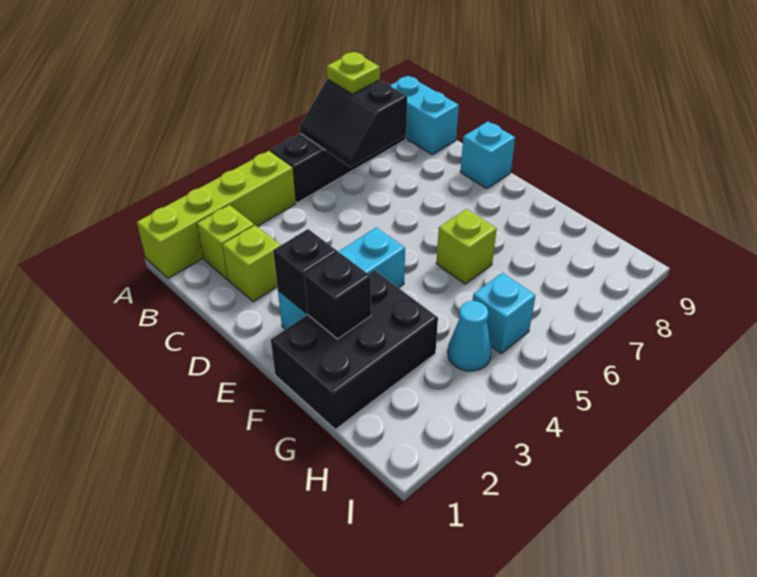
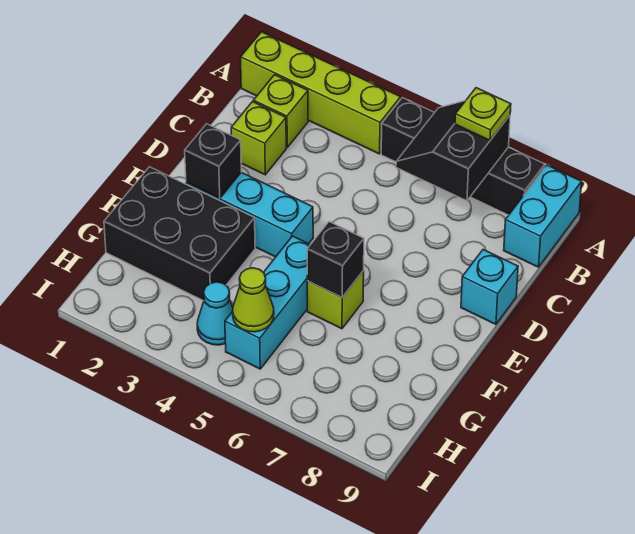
black 1x1 brick [304,253,371,339] -> black 1x1 brick moved to [307,222,364,297]
cyan 1x1 brick [473,273,536,353] -> cyan 1x3 brick [225,236,310,369]
none -> lime 1x1 cone [233,268,274,332]

